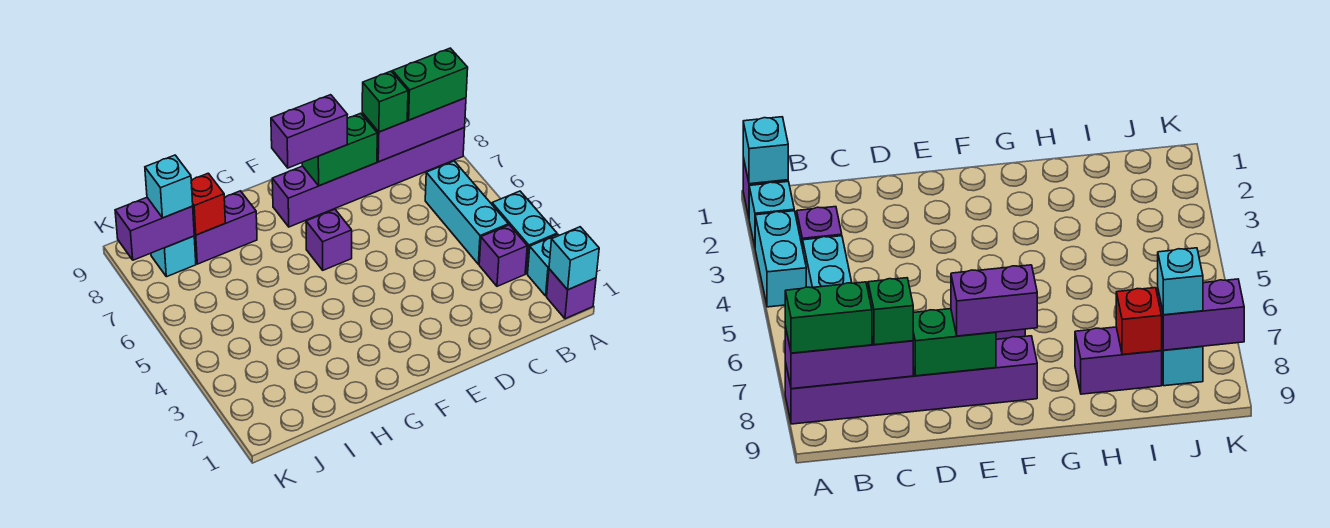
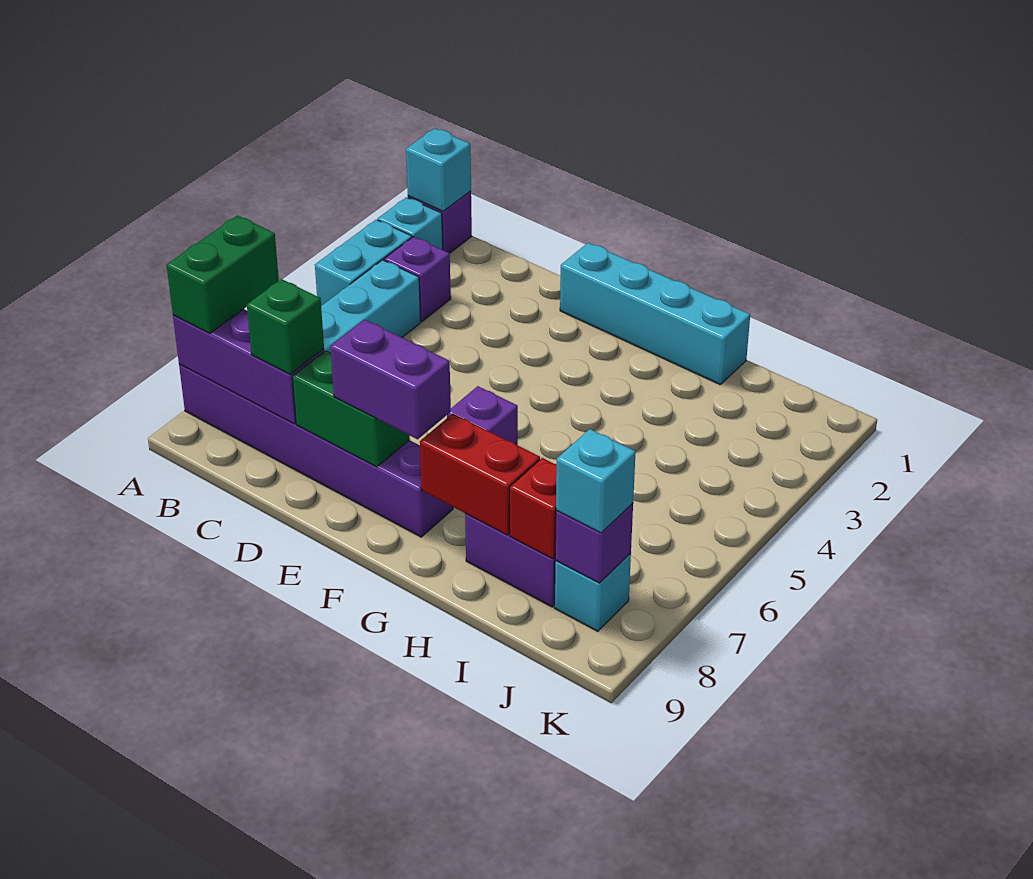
green 1x2 brick [393,48,468,120] -> green 1x2 brick turned to [167,215,279,333]
none -> cyan 1x4 brick [560,243,750,384]
none -> red 1x2 brick [420,414,540,535]
purple 1x2 brick [115,198,194,260] -> purple 1x1 brick [555,503,633,583]

